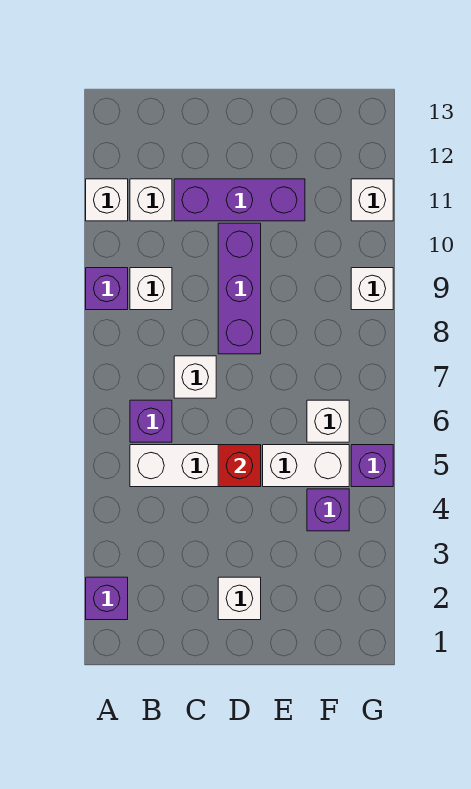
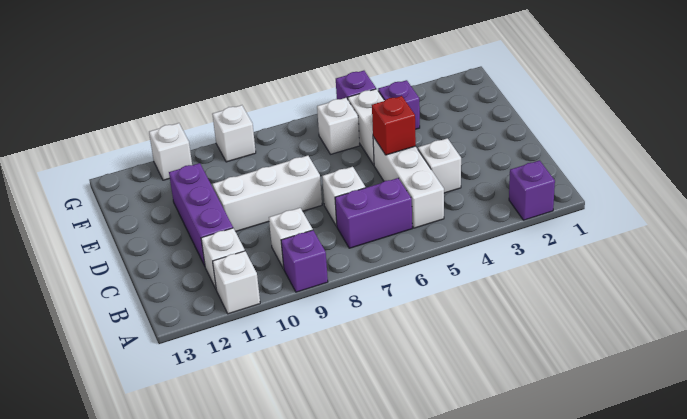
purple 1x1 brick [130,400,172,442] -> purple 1x2 brick [335,178,412,248]
white 1x1 brick [218,577,261,620] -> white 1x1 brick moved to [418,138,461,193]
purple 1x3 brick [218,223,261,354] -> white 1x3 brick [213,156,322,232]

